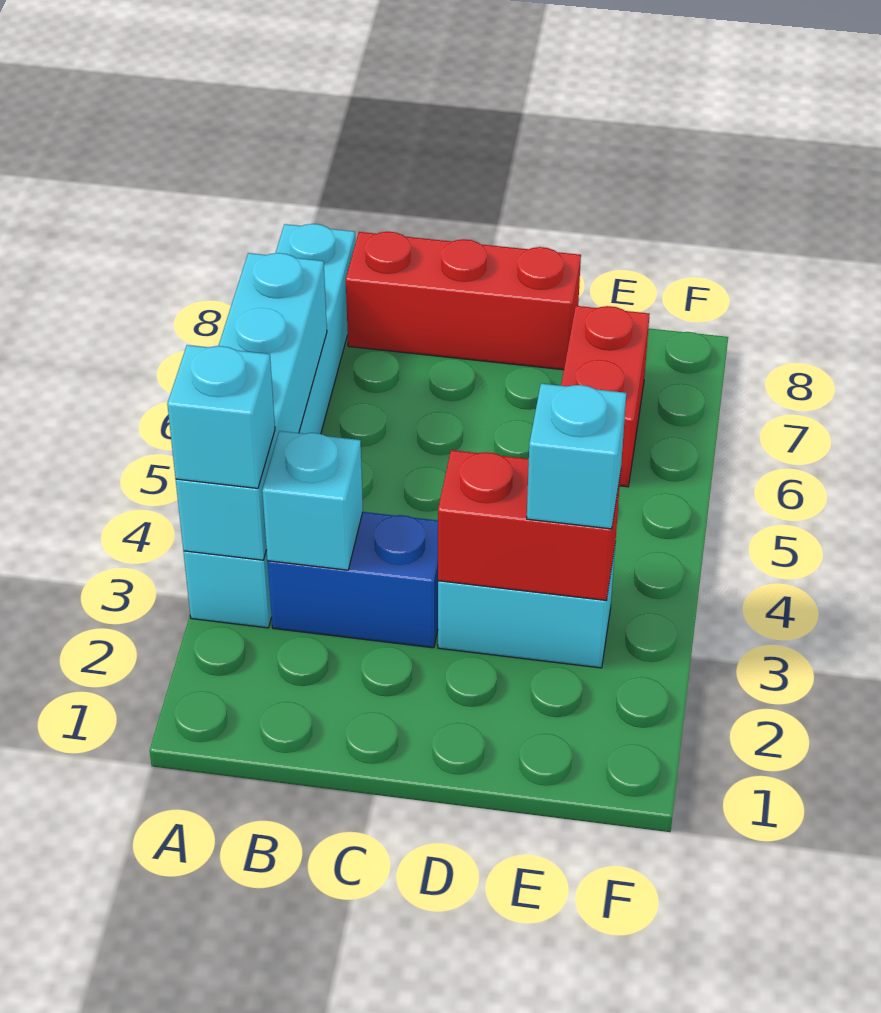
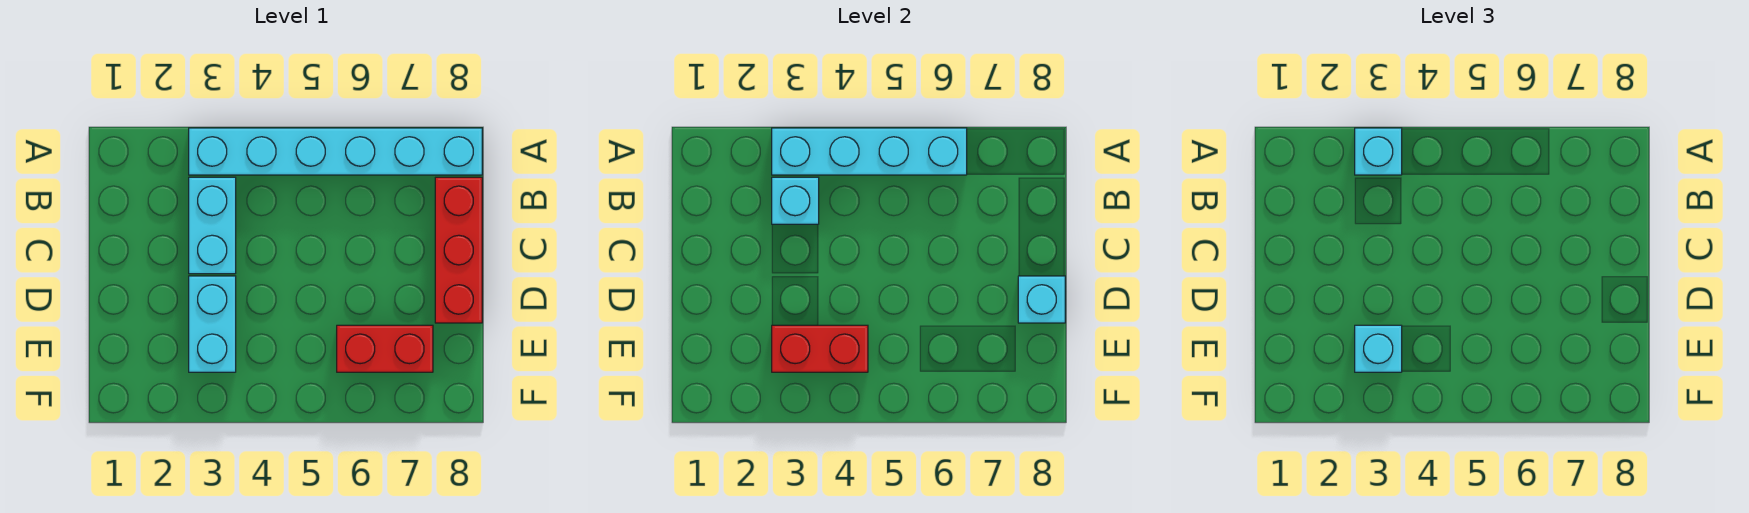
blue 1x2 brick [268,512,438,648] -> cyan 1x2 brick [189,177,236,274]
red 1x2 brick [438,450,621,601] -> red 1x2 brick turned to [772,325,868,372]
none -> cyan 1x1 brick [1018,276,1065,323]

